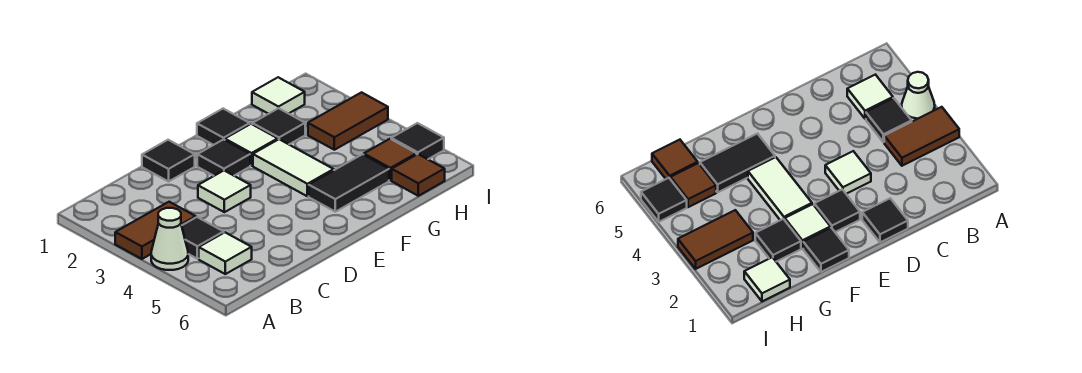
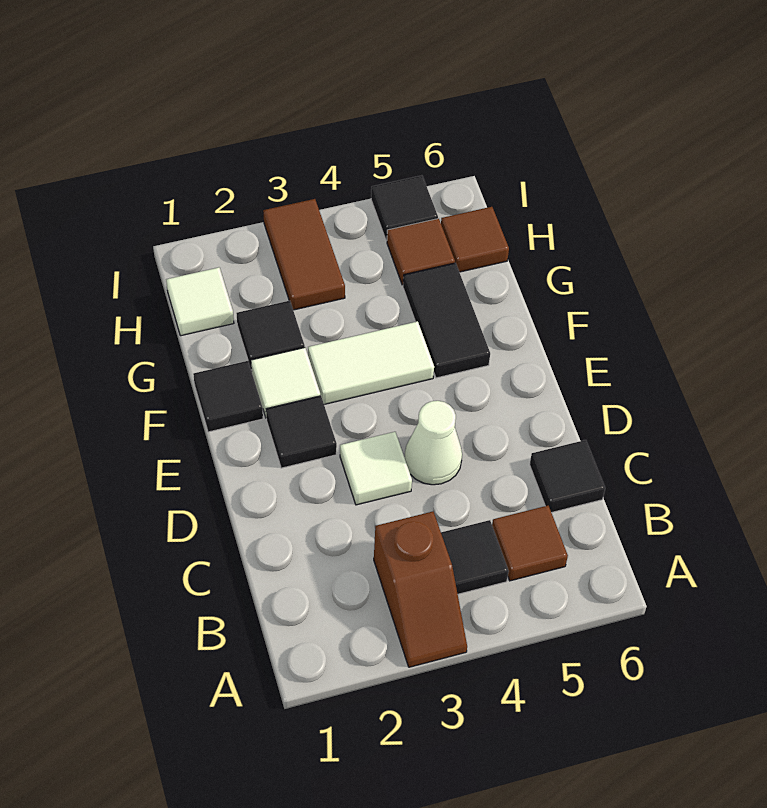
brown 1x2 tile [115,202,196,259] -> brown 1x2 slope [374,512,467,667]
white 1x1 cone [151,208,188,270] -> white 1x1 cone moved to [405,401,462,485]
white 1x1 tile [199,232,252,274] -> brown 1x1 tile [492,506,568,581]
black 1x1 tile [142,140,195,182] -> black 1x1 tile moved to [530,440,605,513]

